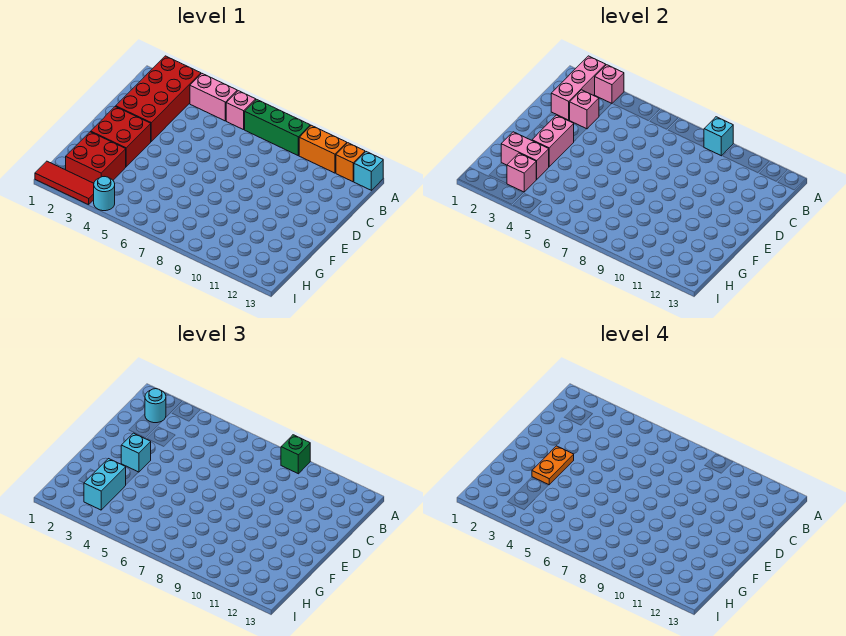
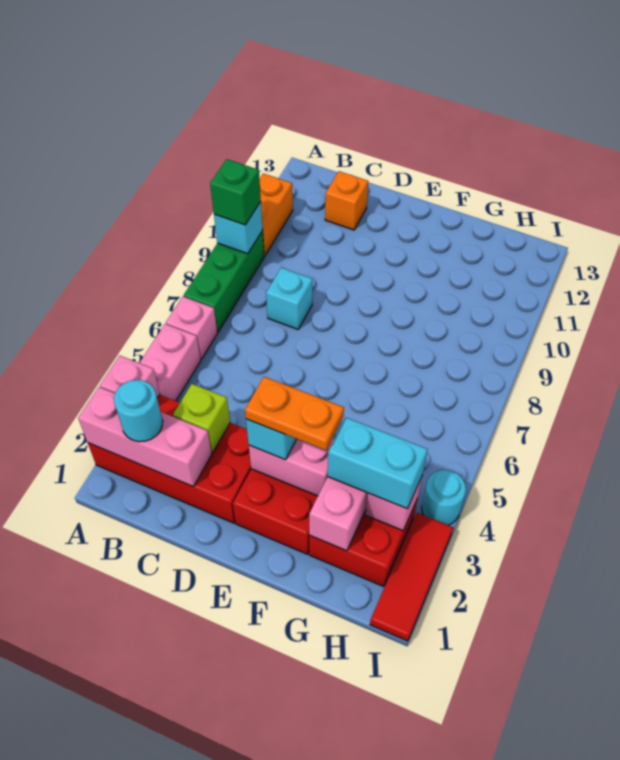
orange 1x1 brick [336,143,365,182] -> orange 1x1 brick moved to [325,171,368,230]
cyan 1x1 brick [354,152,383,190] -> cyan 1x1 brick moved to [266,268,313,329]
pink 1x1 brick [570,90,599,129] -> lime 1x1 brick [173,384,230,453]

